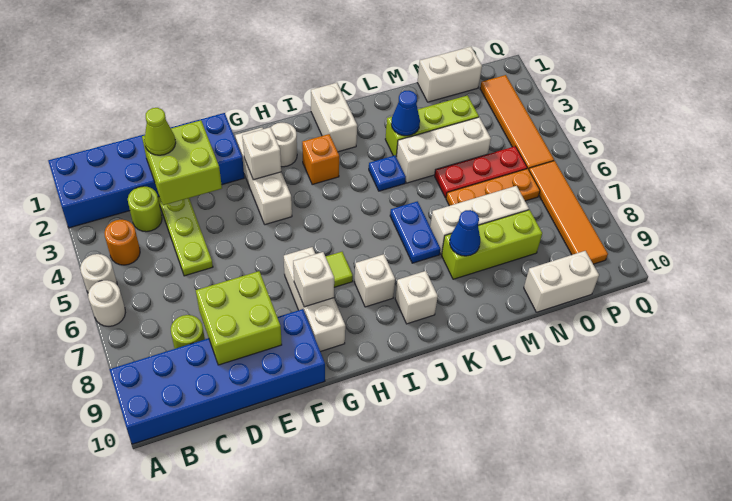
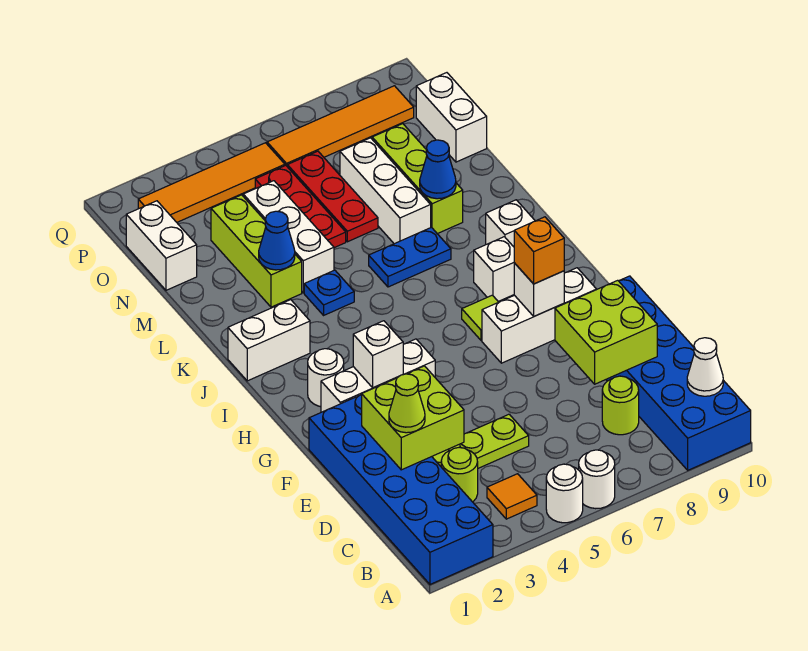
orange 1x1 round brick [104,220,140,265] -> orange 1x1 tile [487,474,537,519]
none -> white 1x1 cone [687,338,723,396]
orange 1x1 brick [302,134,339,185] -> orange 1x1 brick moved to [514,217,564,284]
orange 1x3 plate [446,169,540,206] -> red 1x3 plate [287,151,378,242]

